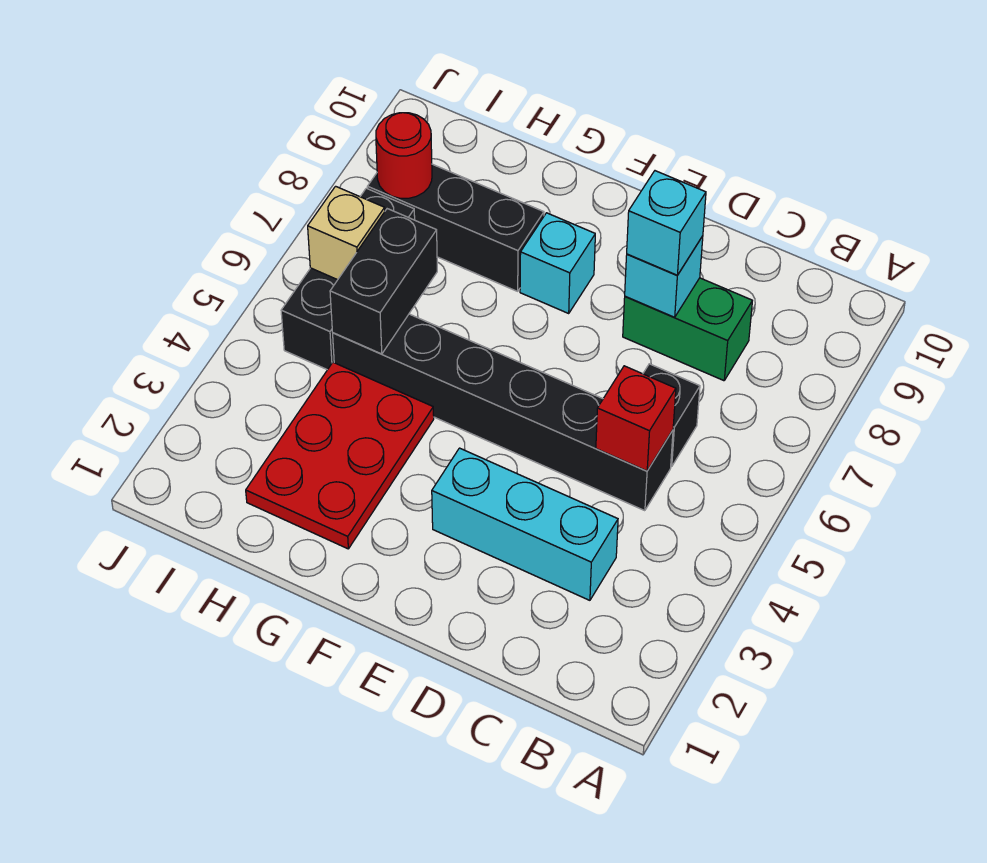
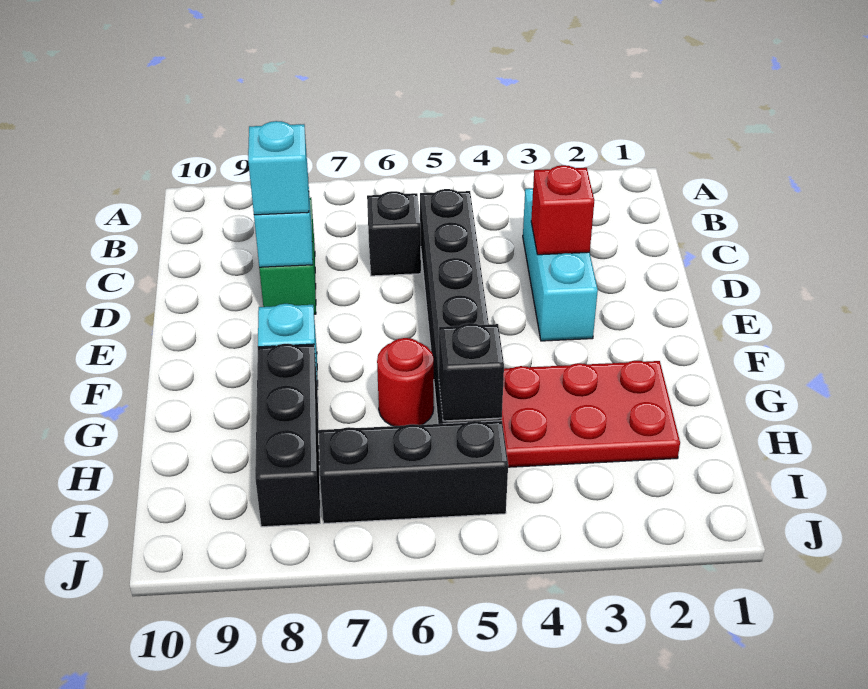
red 1x1 brick [596,366,676,471] -> red 1x1 brick moved to [531,165,594,255]
black 1x2 brick [330,209,437,354] -> black 1x1 brick [439,323,504,421]
tan 1x1 brick [308,186,385,280] -> none
red 1x1 round brick [376,113,432,198] -> red 1x1 round brick moved to [377,338,434,426]

